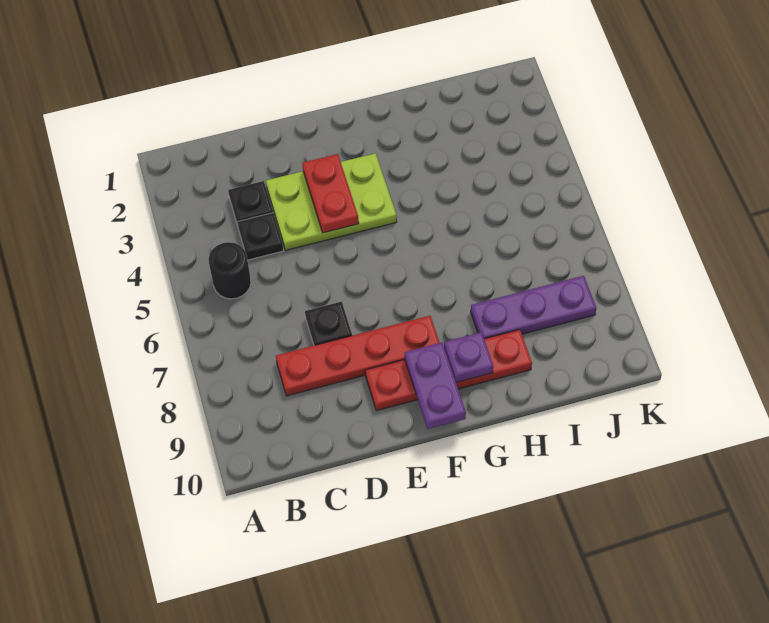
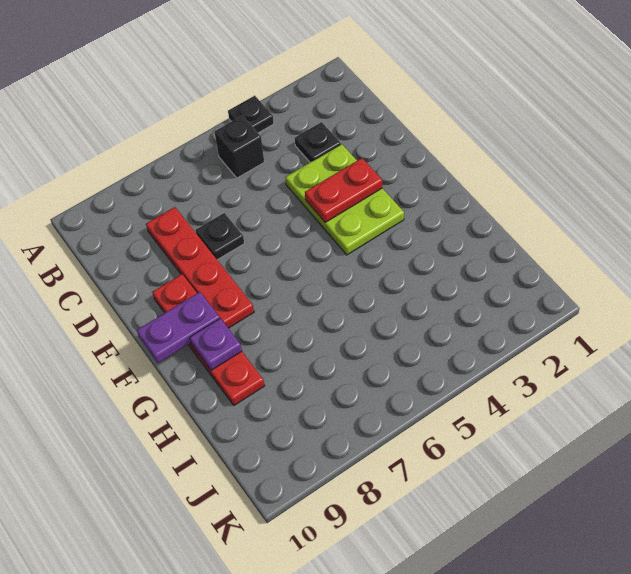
black 1x1 round brick [209,242,251,299] -> black 1x1 brick [214,116,264,178]
black 1x1 plate [237,213,284,260] -> black 1x1 plate moved to [228,96,274,133]
purple 1x3 plate [471,276,596,339] -> none

